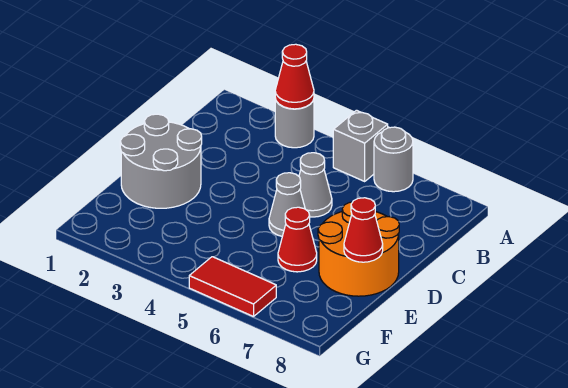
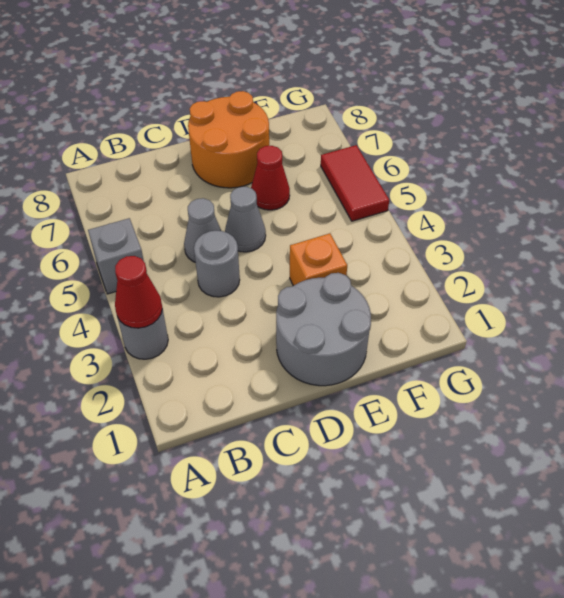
grey 1x1 round brick [374,127,413,192] -> grey 1x1 round brick moved to [194,231,240,297]
none -> orange 1x1 brick [290,233,347,286]
red 1x1 cone [344,198,383,262] -> none

